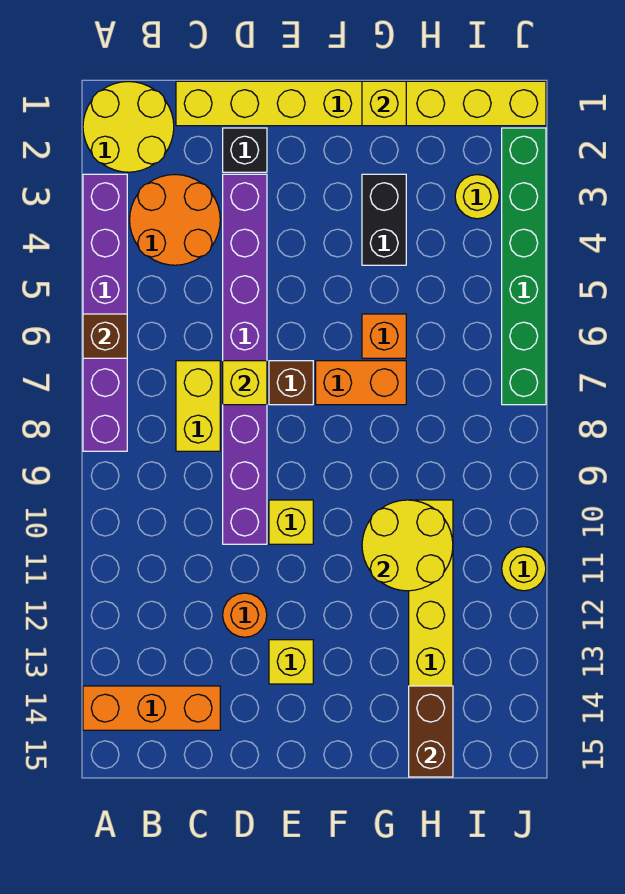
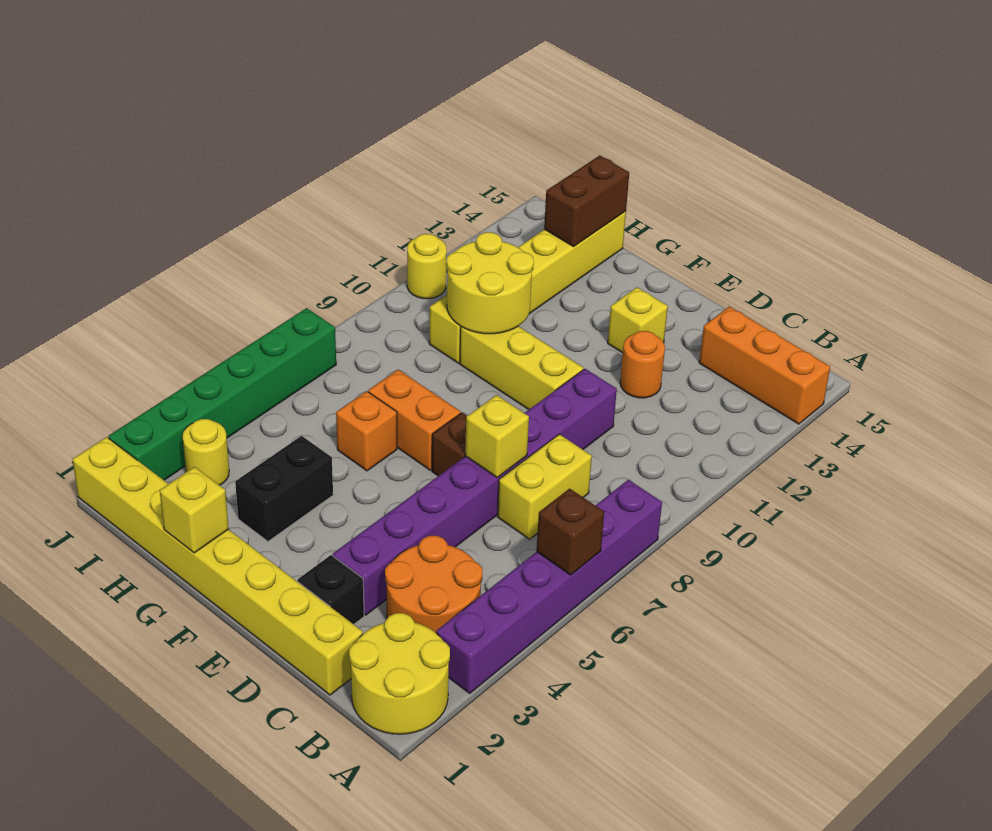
yellow 1x1 brick [269,500,313,544] -> yellow 1x3 brick [460,326,583,410]

